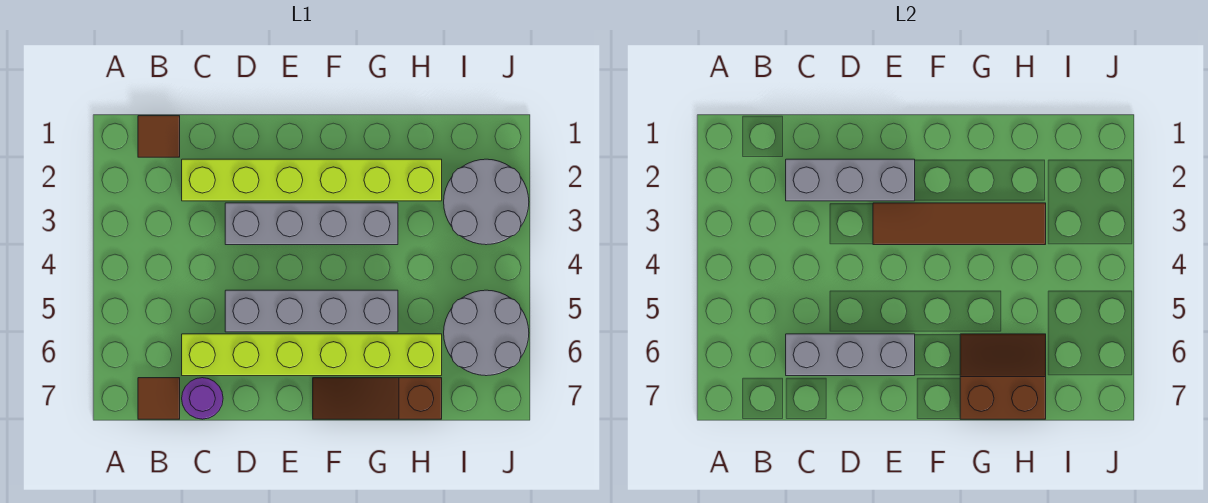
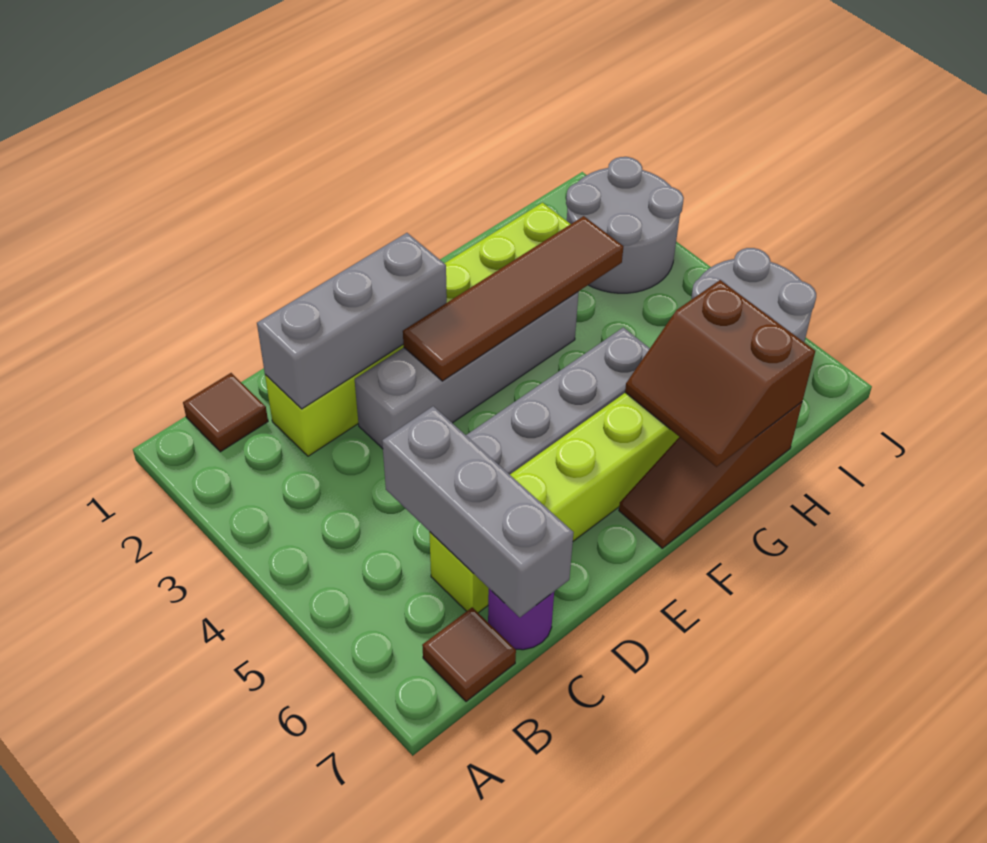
grey 1x3 brick [786,334,915,376] -> grey 1x3 brick turned to [382,406,574,617]
brown 2x2 slope [960,334,1046,419] -> brown 2x2 slope turned to [625,280,815,467]

